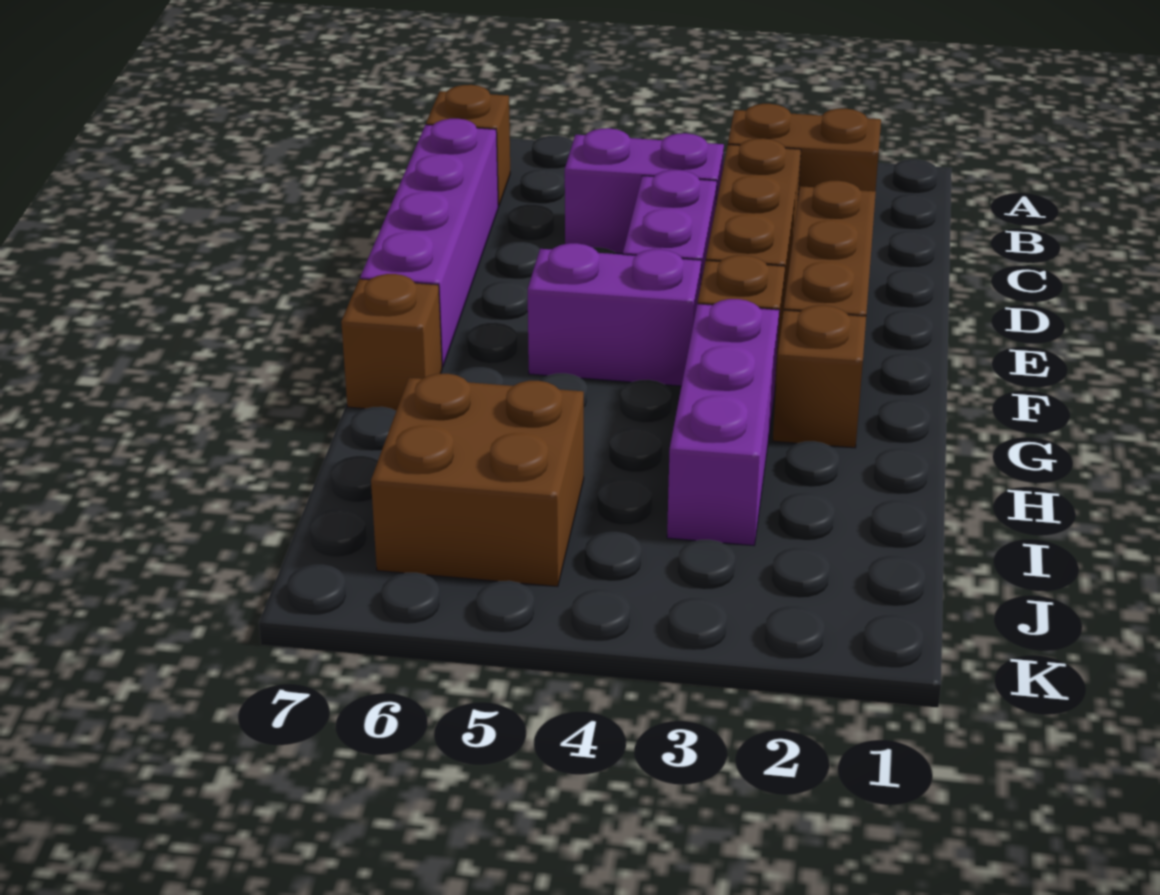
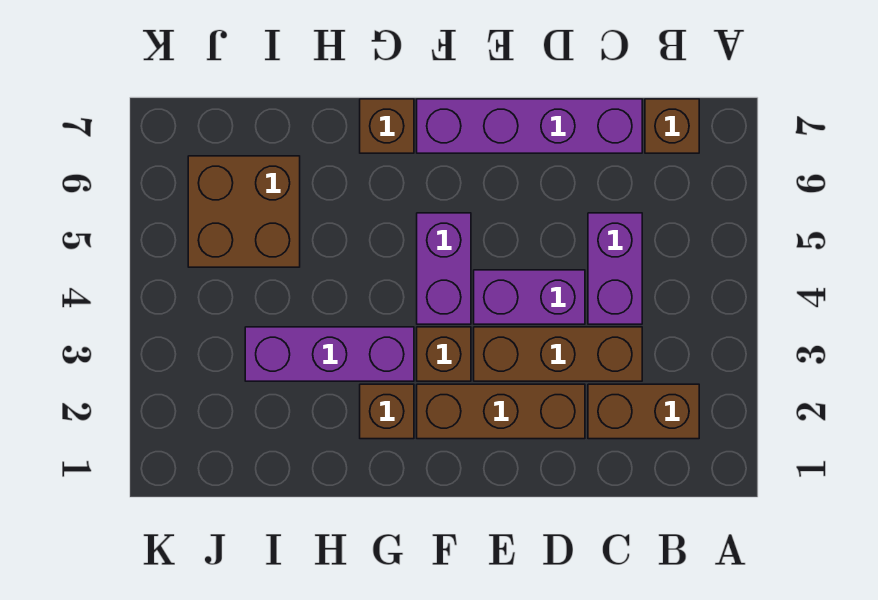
brown 1x2 brick [728,104,881,196] -> brown 1x2 brick turned to [588,384,699,439]

